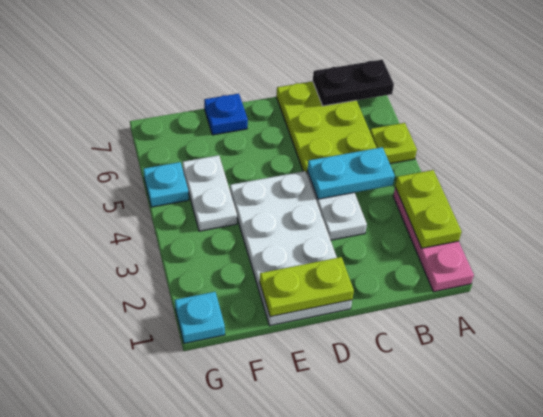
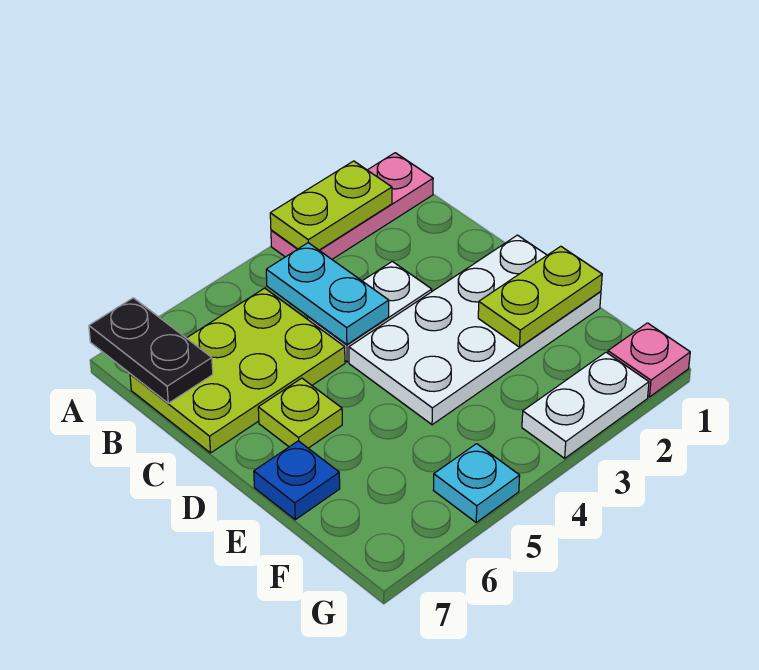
lime 1x1 plate [370,123,417,164] -> lime 1x1 plate moved to [258,378,342,448]
lime 1x2 plate [260,257,354,317] -> lime 1x2 plate turned to [478,246,602,347]
white 1x2 plate [183,155,237,231] -> white 1x2 plate moved to [522,352,649,458]
cyan 1x1 plate [175,292,225,344] -> pink 1x1 plate [608,323,690,397]

